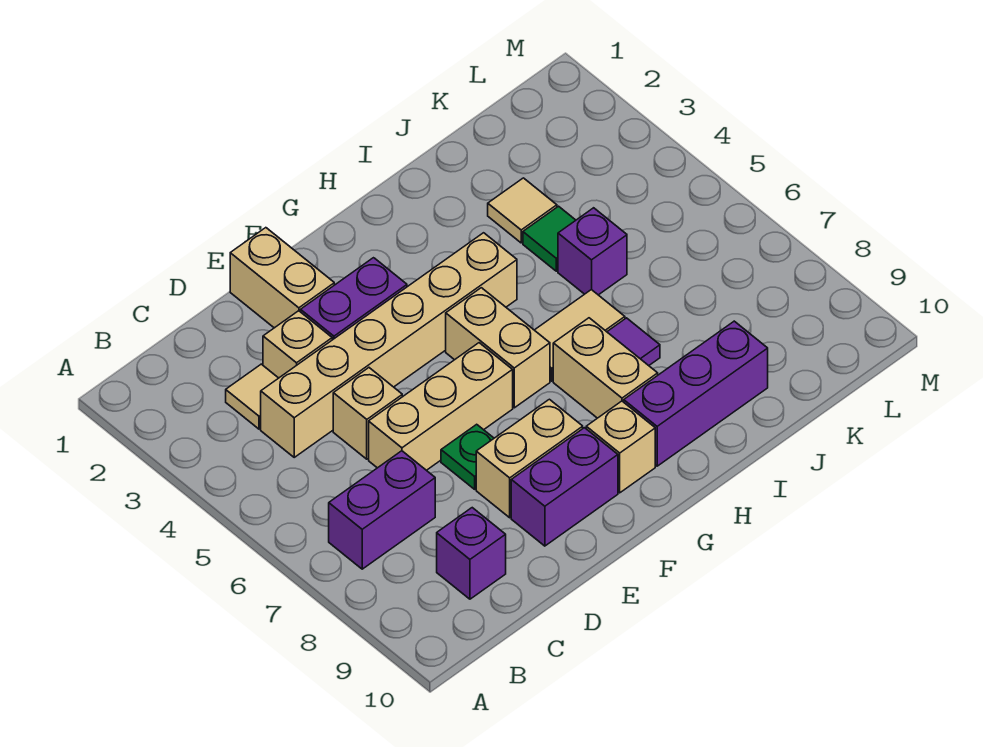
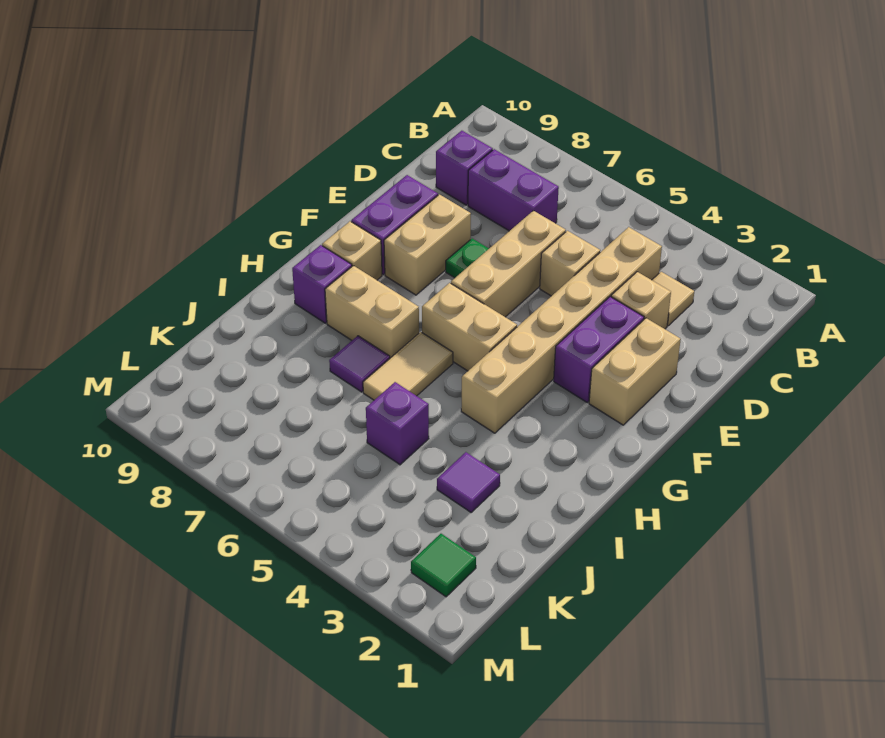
purple 1x2 brick [329,451,435,569] -> purple 1x2 brick turned to [468,149,559,231]
tan 1x2 brick [230,228,334,328] -> tan 1x2 brick turned to [589,318,681,425]
purple 1x3 brick [624,321,768,466] -> purple 1x1 brick [292,245,352,323]
tan 1x1 tile [488,178,557,243] -> purple 1x1 tile [437,452,500,512]
green 1x1 tile [523,206,576,271] -> green 1x1 tile moved to [411,534,476,597]

